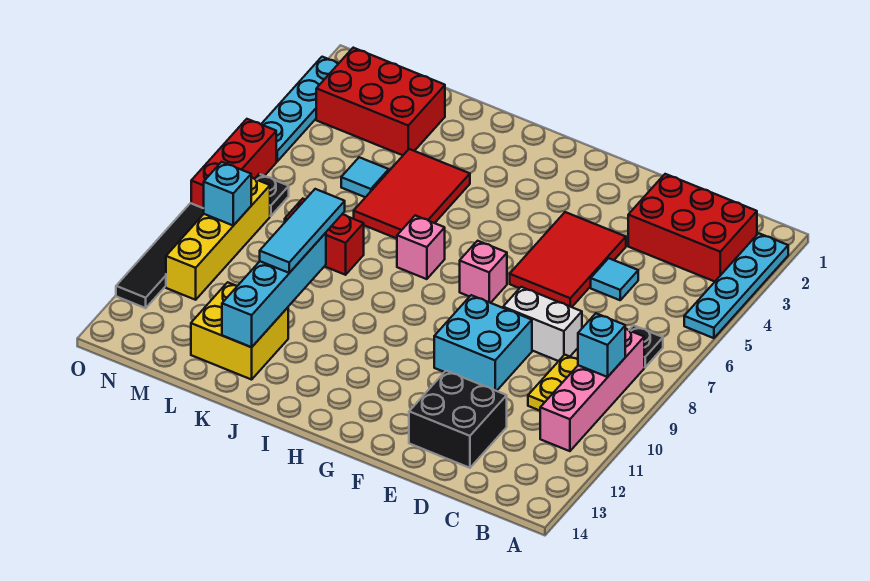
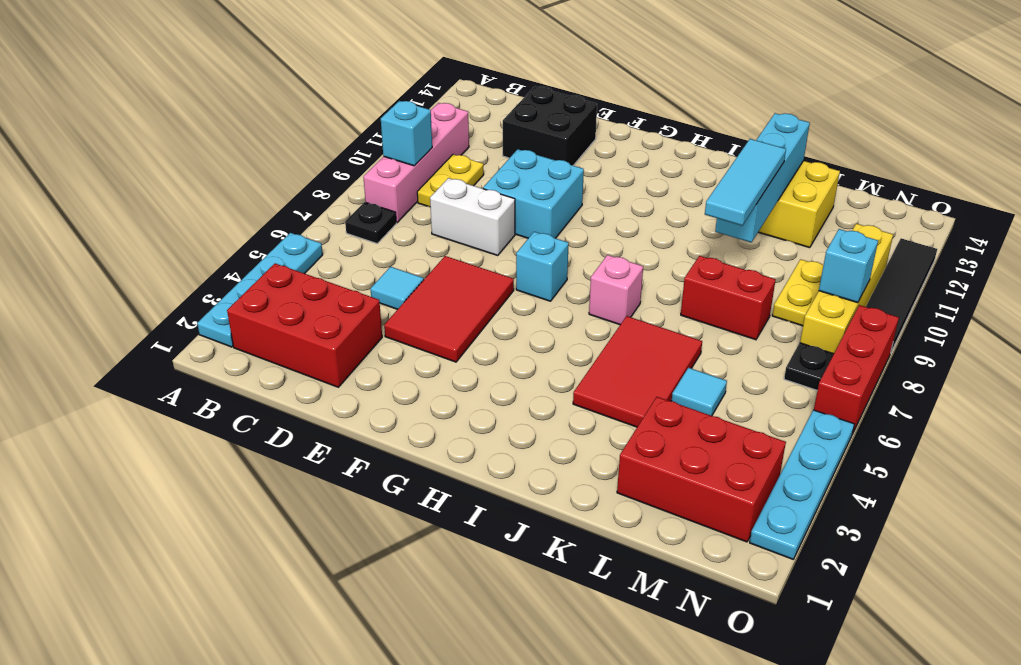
pink 1x1 brick [460,241,507,303] -> cyan 1x1 brick [516,232,569,301]
none -> yellow 1x2 plate [772,259,823,326]

